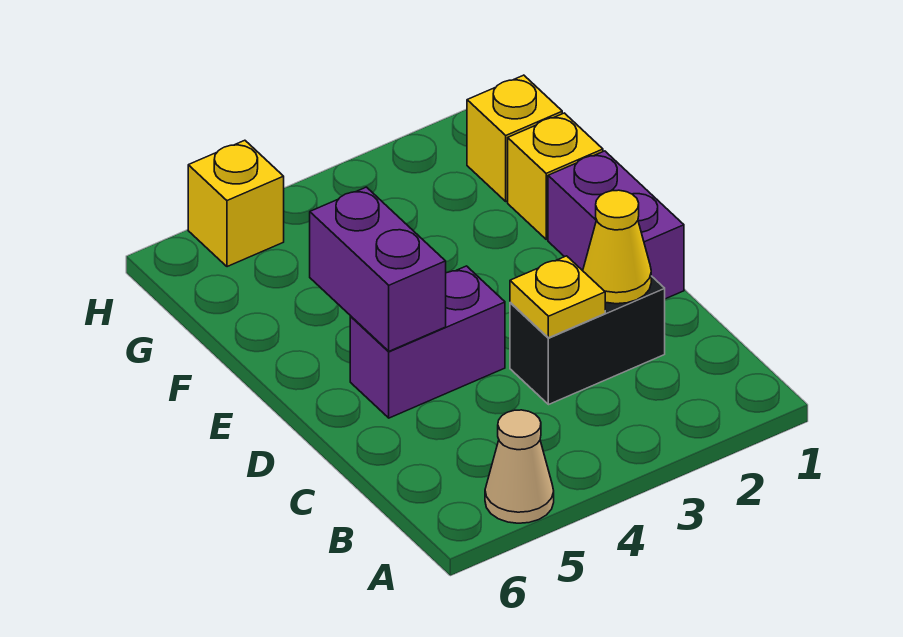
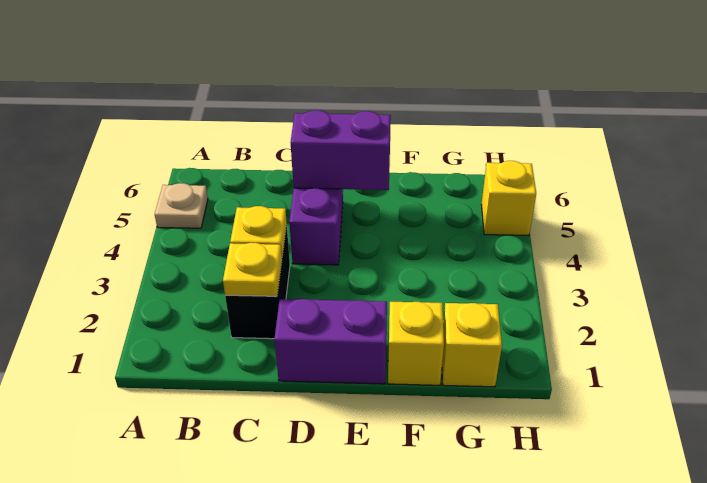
tan 1x1 cone [485,410,554,523] -> tan 1x1 plate [155,183,208,228]
yellow 1x1 cone [583,190,651,304] -> yellow 1x1 plate [223,243,282,296]

